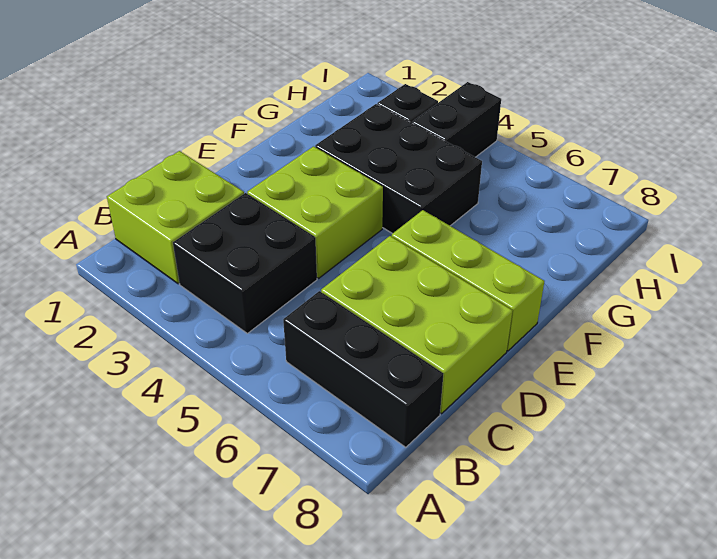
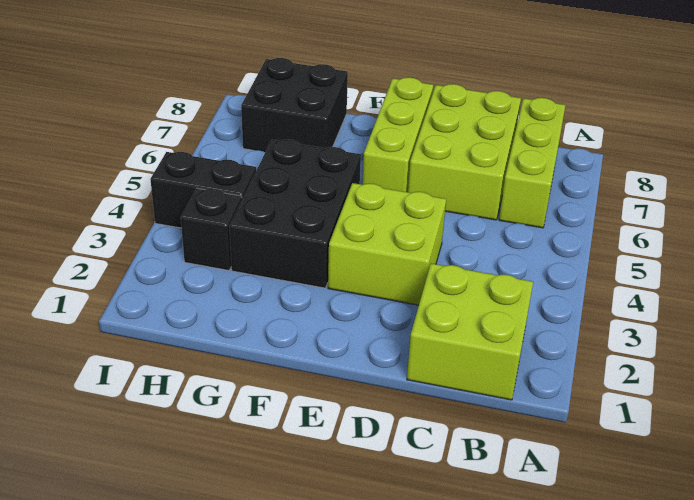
black 2x2 brick [173,193,317,333] -> black 2x2 brick moved to [241,58,348,152]
black 1x3 brick [283,291,443,447] -> lime 1x3 brick [499,98,566,228]

